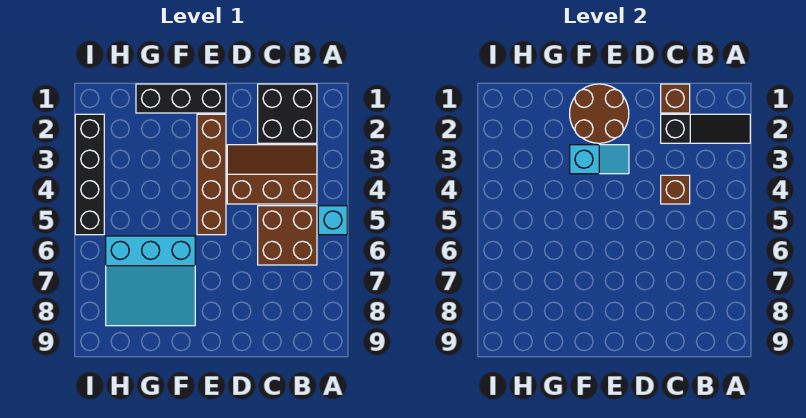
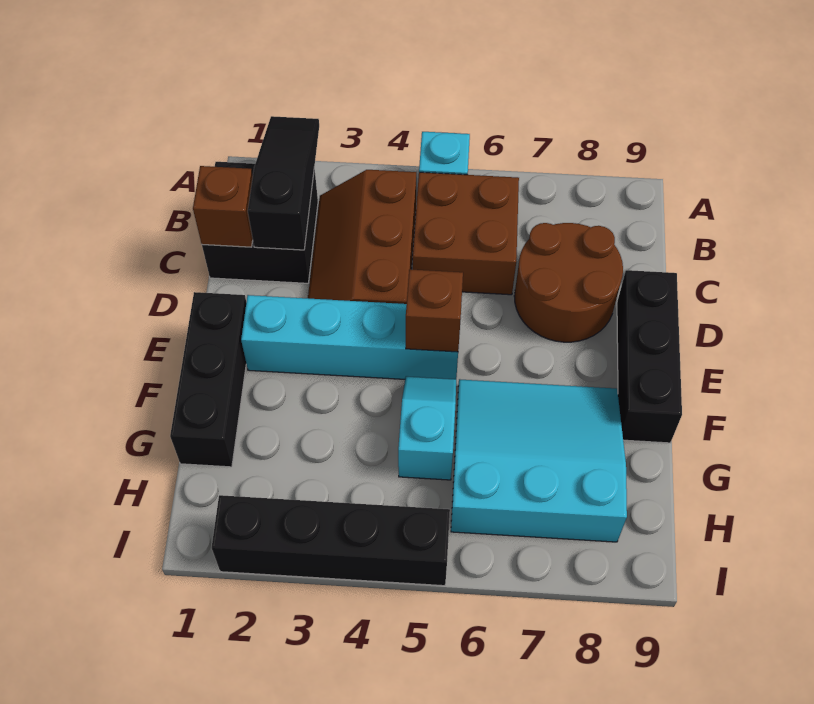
brown 1x1 brick [661,175,690,204] -> brown 1x1 brick moved to [406,269,463,352]
none -> black 1x3 brick [617,270,682,443]
brown 2x2 round brick [570,84,629,143] -> brown 2x2 round brick moved to [514,223,623,342]
brown 1x4 brick [197,114,226,235] -> cyan 1x4 brick [241,295,458,379]
cyan 1x2 slope [570,145,629,174] -> cyan 1x2 slope moved to [398,376,456,480]
cyan 3x3 slope [106,236,195,326] -> cyan 3x3 slope turned to [451,379,627,542]

